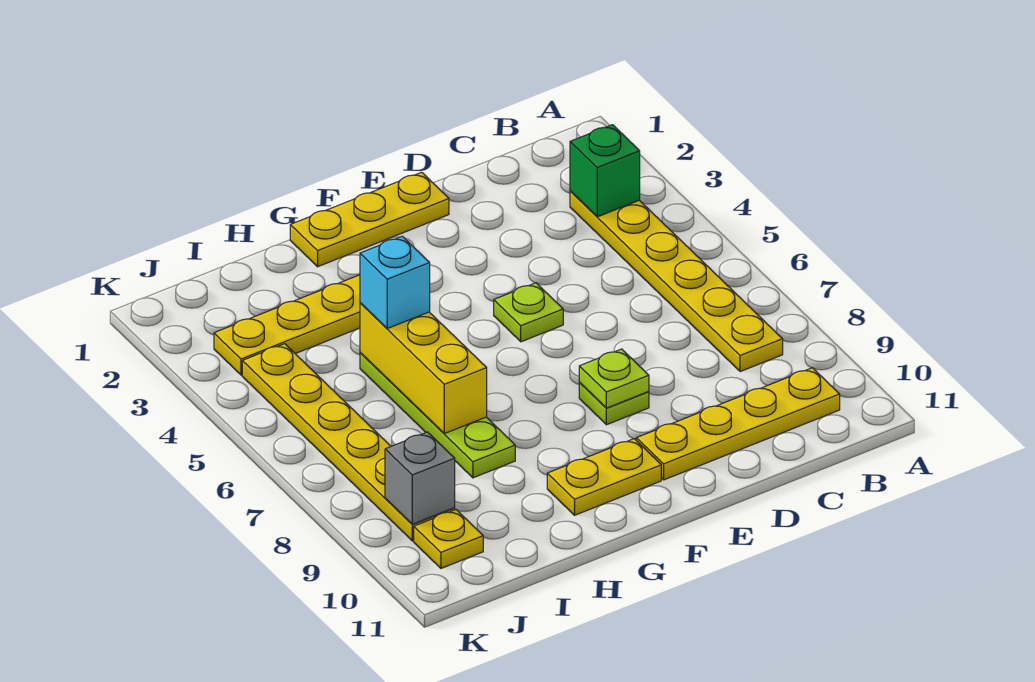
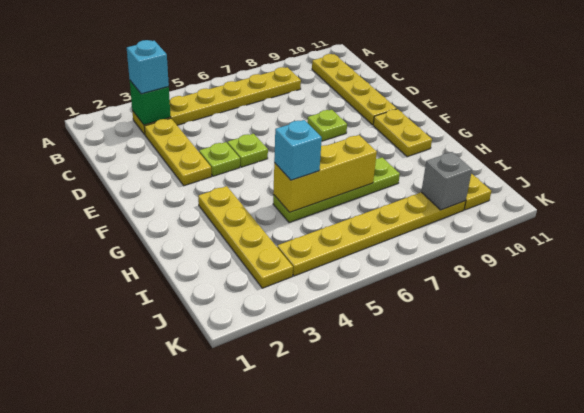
none -> cyan 1x1 brick [127,40,169,94]
yellow 1x3 plate [290,172,449,267] -> yellow 1x3 plate moved to [144,118,212,186]
lime 1x1 plate [579,349,649,408] -> lime 1x1 plate moved to [199,142,240,176]

